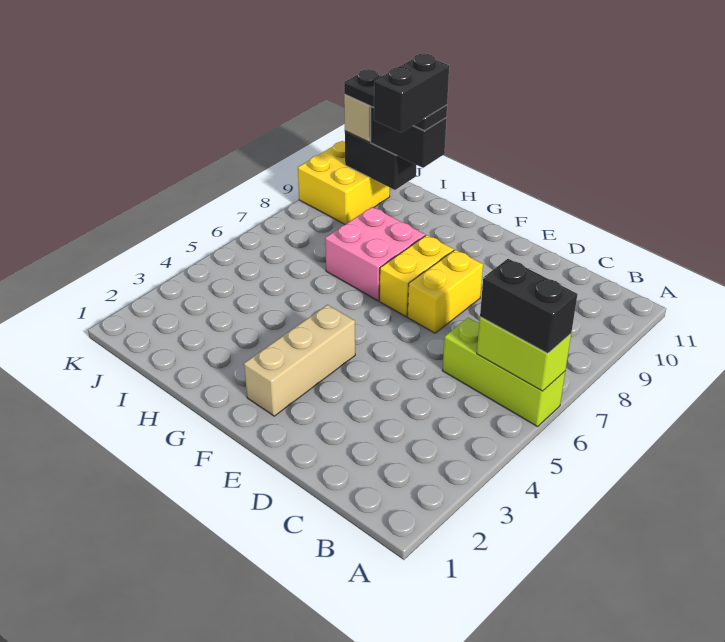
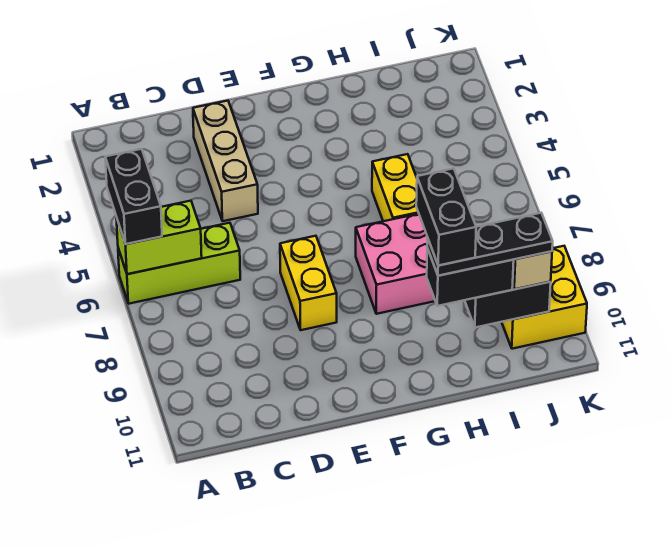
black 1x2 brick [480,259,577,354] -> black 1x2 brick turned to [105,149,162,244]
tan 1x3 brick [244,305,355,416] -> tan 1x3 brick moved to [193,101,258,221]
yellow 1x2 brick [380,235,454,317] -> yellow 1x2 brick moved to [372,154,419,221]

